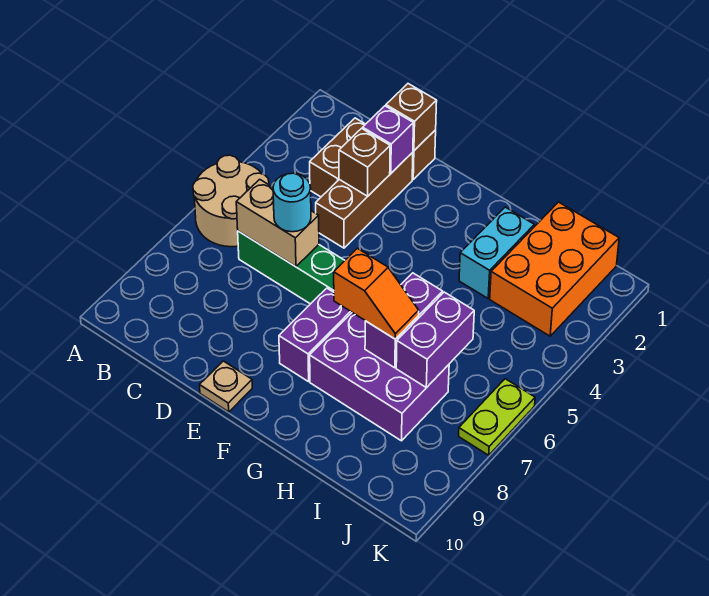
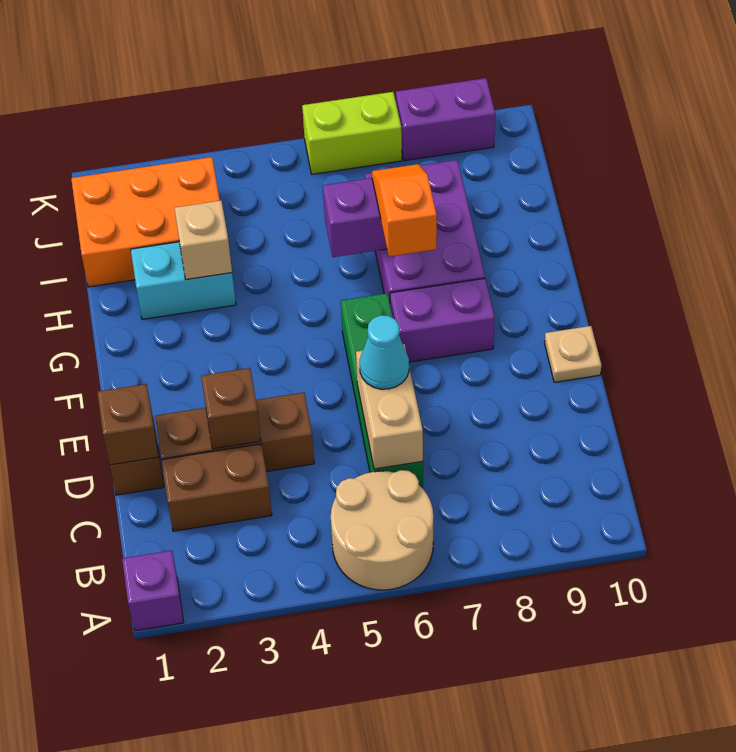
purple 1x1 brick [363,106,413,173] -> purple 1x1 brick moved to [122,550,184,631]
cyan 1x1 round brick [273,173,311,232] -> cyan 1x1 cone [360,315,409,389]
none -> tan 1x1 brick [175,201,232,280]
purple 1x2 brick [396,292,474,388] -> purple 1x2 brick moved to [396,78,495,161]
lime 1x2 plate [459,379,535,455] -> lime 1x2 brick [302,92,402,174]

